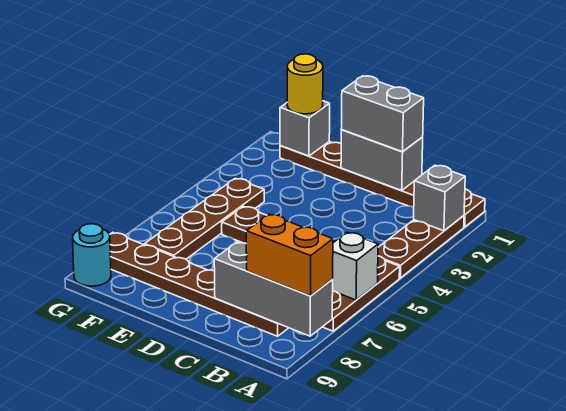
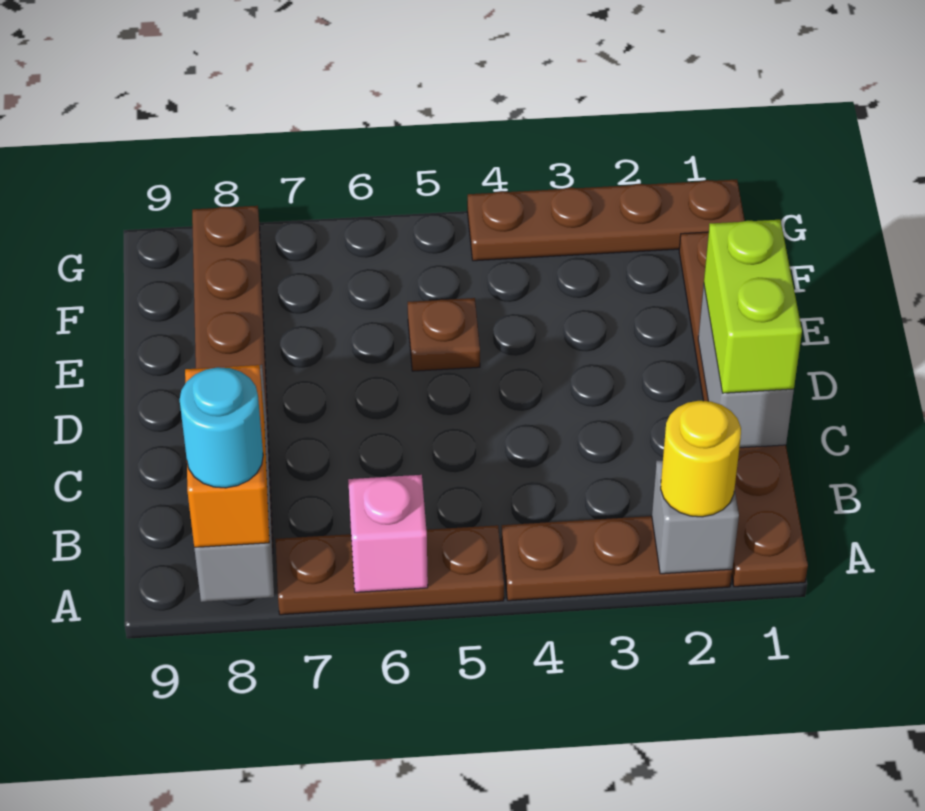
white 1x1 brick [332,232,378,300] -> pink 1x1 brick [348,475,428,592]
grey 1x2 brick [341,76,424,152] -> lime 1x2 brick [704,220,802,393]
grey 1x1 brick [280,101,330,156] -> none
yellow 1x1 round brick [287,54,323,114] -> yellow 1x1 round brick moved to [661,401,741,517]
brown 1x4 plate [145,178,264,259] -> brown 1x4 plate moved to [467,179,745,261]
cyan 1x1 round brick [73,224,111,286] -> cyan 1x1 round brick moved to [180,367,263,488]

